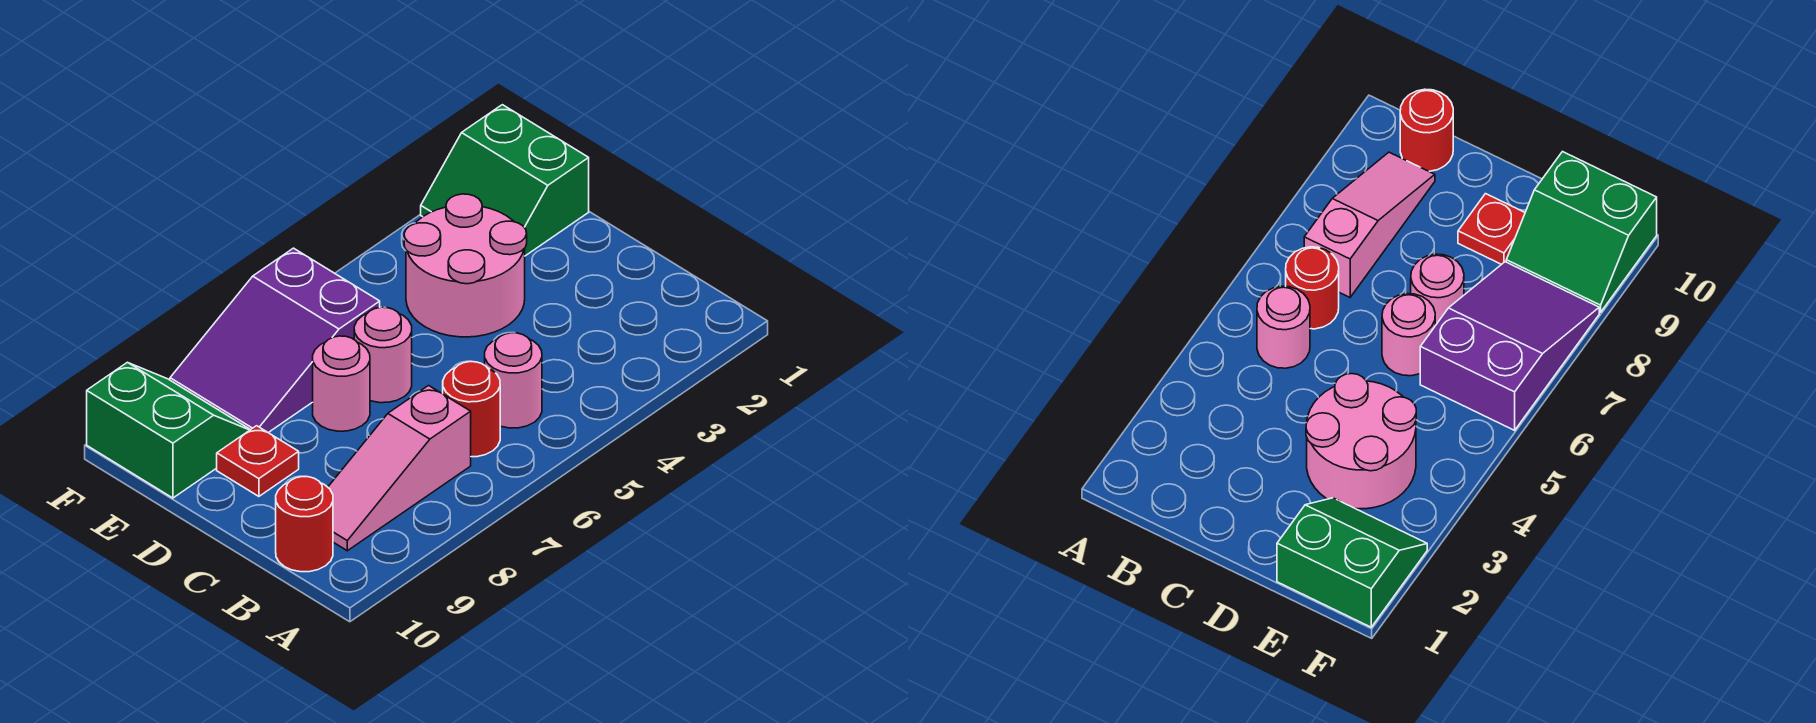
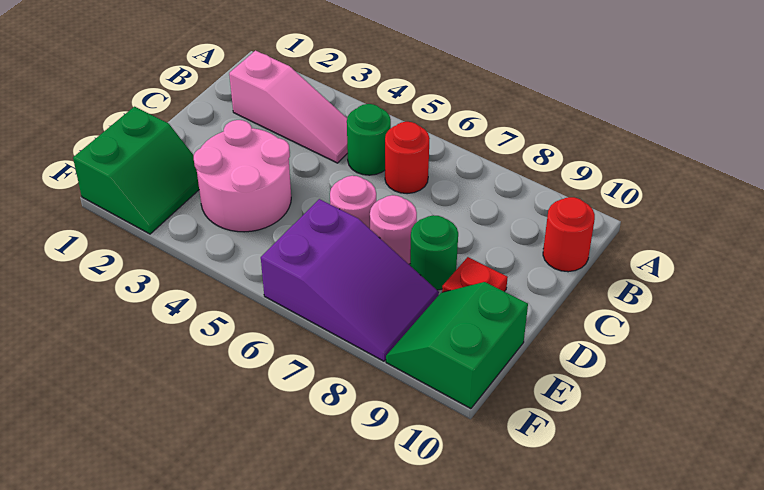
pink 1x1 round brick [485,333,542,428] -> green 1x1 round brick [347,104,391,175]
pink 1x3 slope [328,386,471,551] -> pink 1x3 slope moved to [229,51,348,163]
none -> green 1x1 round brick [410,215,458,290]

